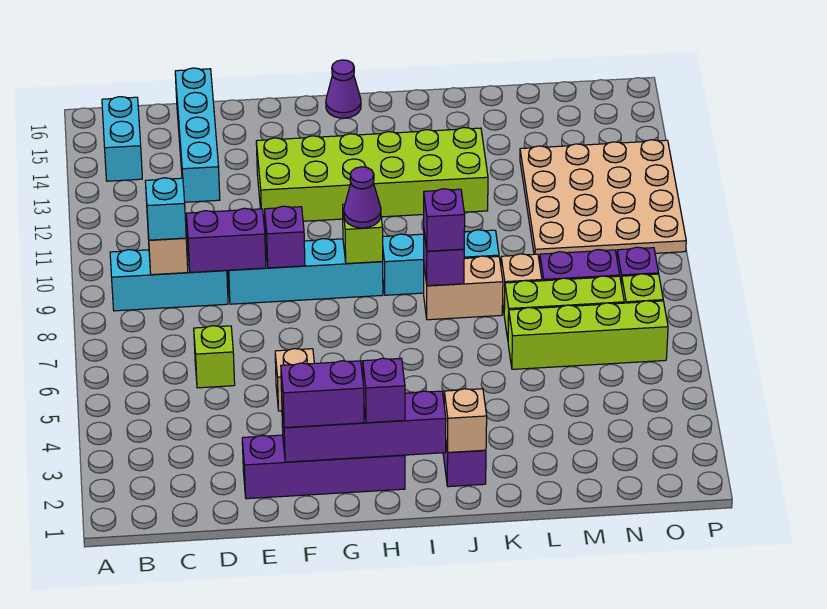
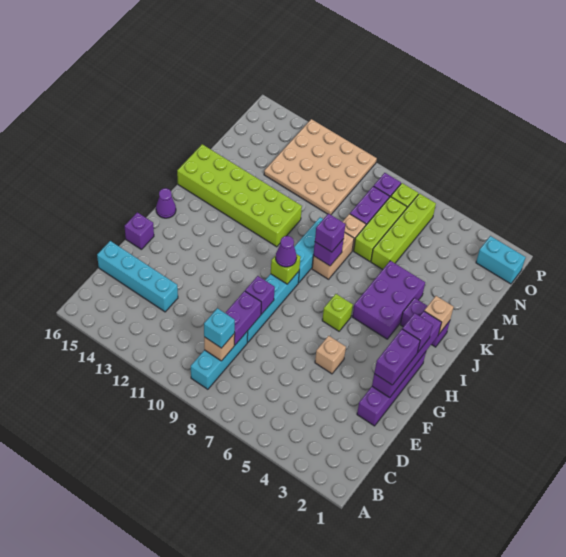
cyan 1x2 brick [102,97,142,181] -> cyan 1x2 brick moved to [476,236,526,284]
lime 1x1 brick [194,326,235,388] -> lime 1x1 brick moved to [322,294,353,331]
lime 2x6 brick [256,128,488,223] -> lime 2x6 brick turned to [177,144,302,247]
none -> purple 1x1 brick [125,212,154,249]
none -> purple 2x3 brick [352,261,425,339]

